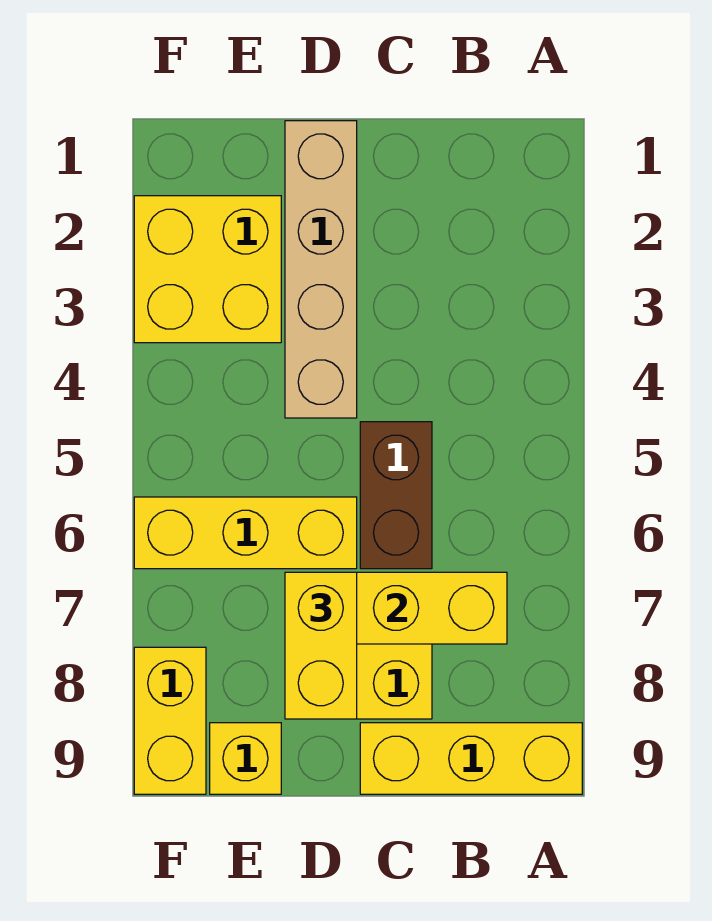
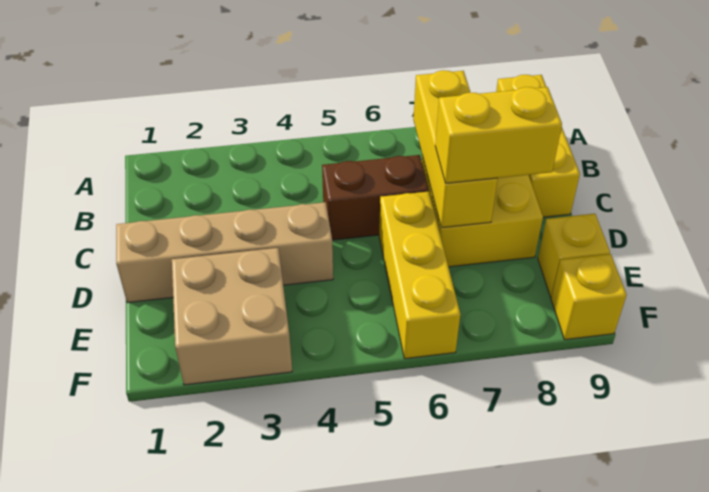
yellow 2x2 brick [134,196,281,343] -> tan 2x2 brick [172,248,292,385]
yellow 1x2 brick [134,647,206,794] -> yellow 1x1 brick [551,254,627,340]

